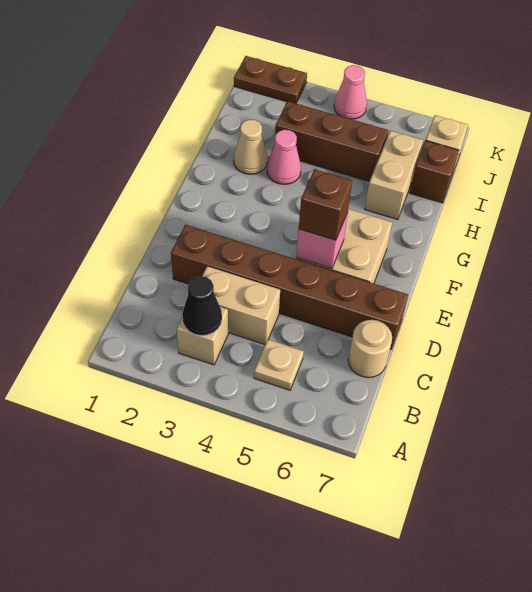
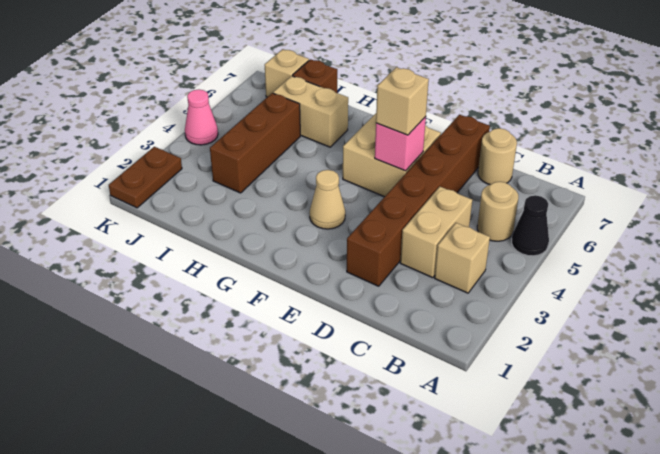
black 1x1 cone [182,276,222,336] -> black 1x1 cone moved to [512,195,549,256]
tan 1x1 plate [254,340,304,390] -> tan 1x1 round brick [477,182,518,241]
brown 1x1 brick [299,169,352,240] -> tan 1x1 brick [376,67,429,135]
tan 1x1 cone [234,120,268,174] -> tan 1x1 cone moved to [310,170,345,229]
pink 1x1 cone [267,130,301,184] -> none

